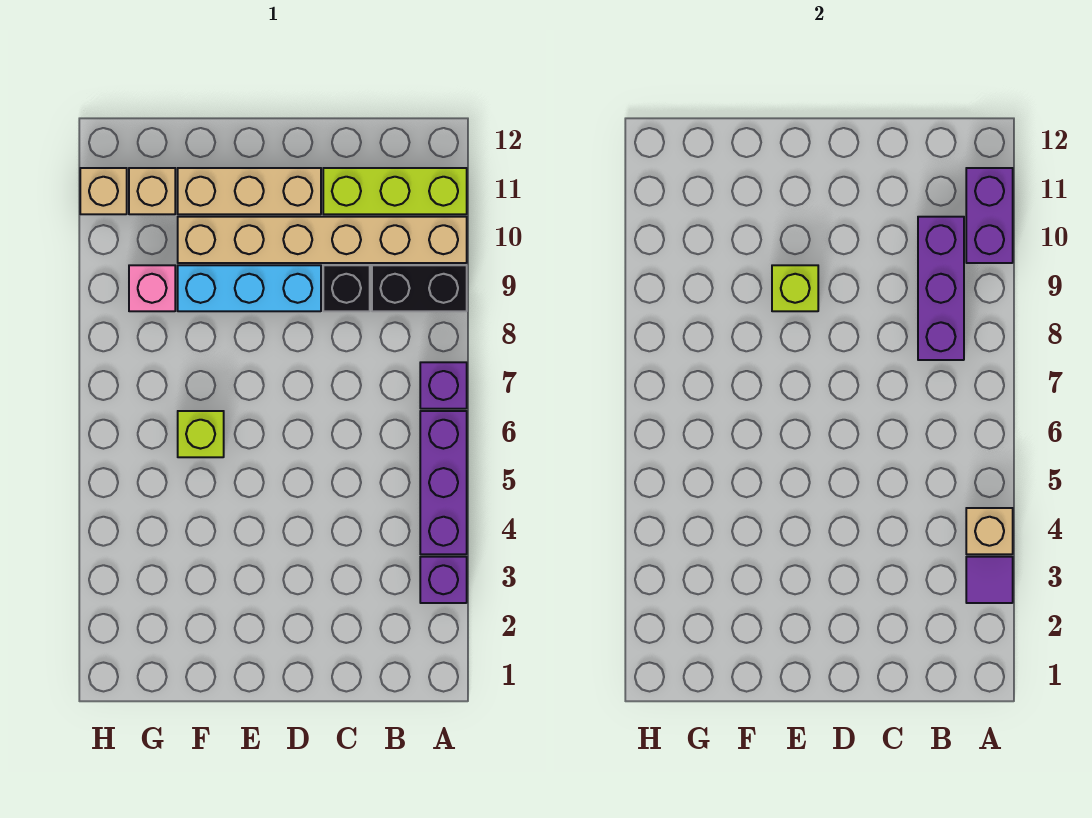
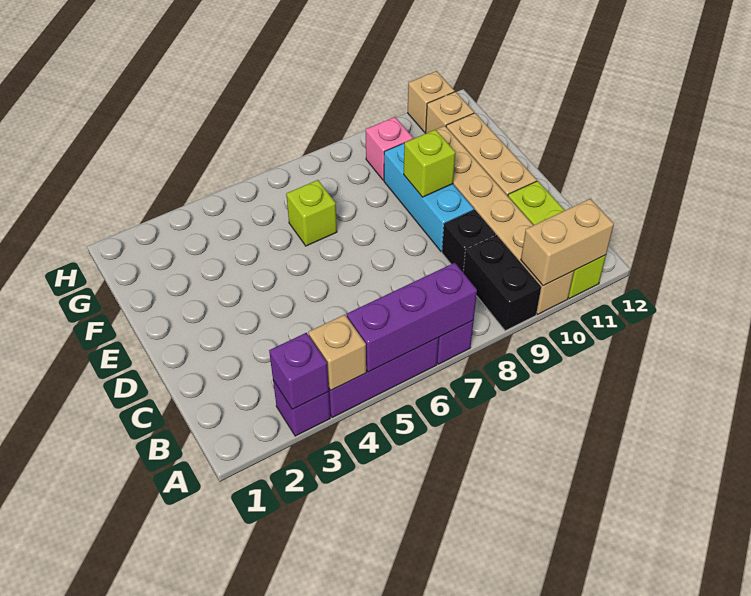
purple 1x1 tile [966,557,1013,603] -> purple 1x1 brick [269,333,329,409]
purple 1x2 brick [966,168,1013,263] -> tan 1x2 brick [521,199,614,286]
purple 1x3 brick [918,217,964,360] -> purple 1x3 brick moved to [347,263,477,372]

